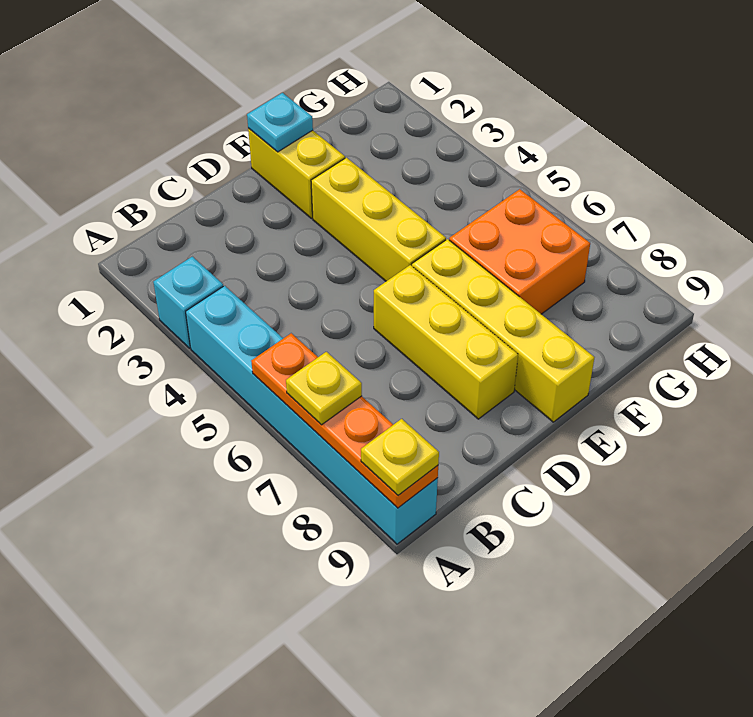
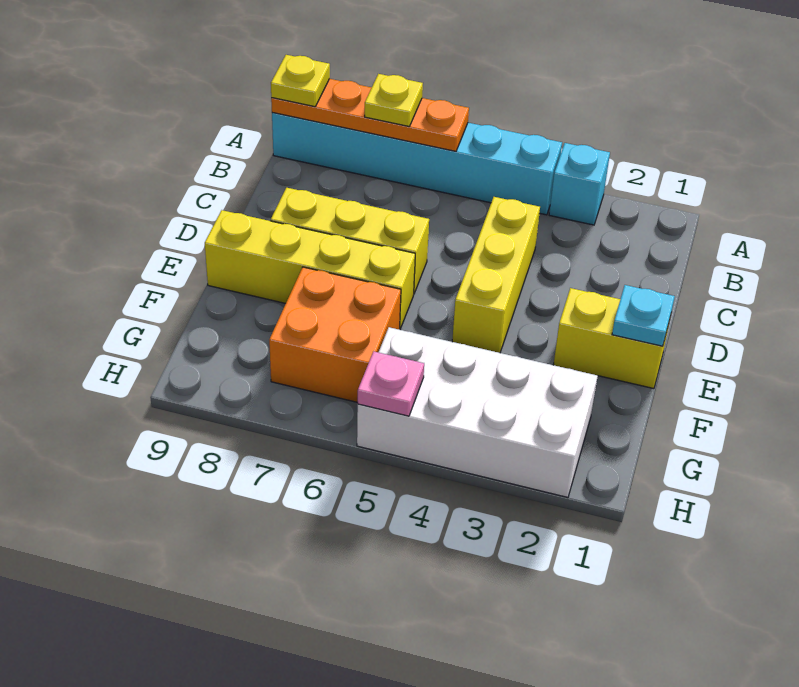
yellow 1x3 brick [311,158,446,281] -> yellow 1x3 brick turned to [452,197,540,353]
none -> white 2x4 brick [357,327,598,497]
none -> pink 1x1 plate [358,351,424,416]

